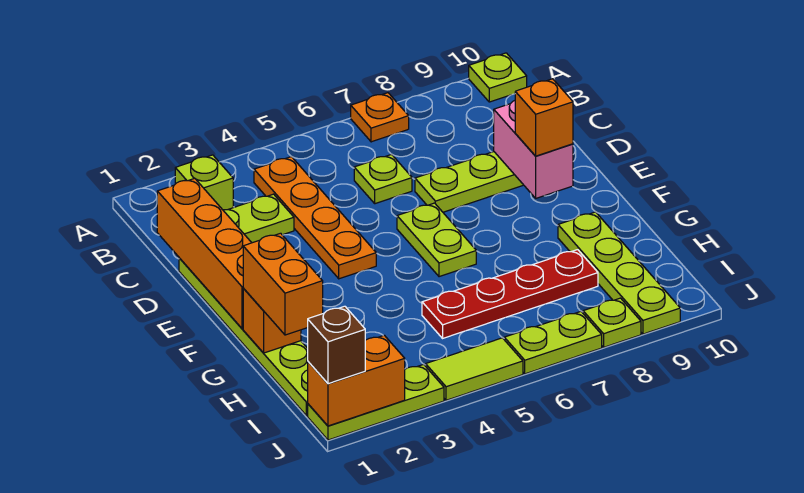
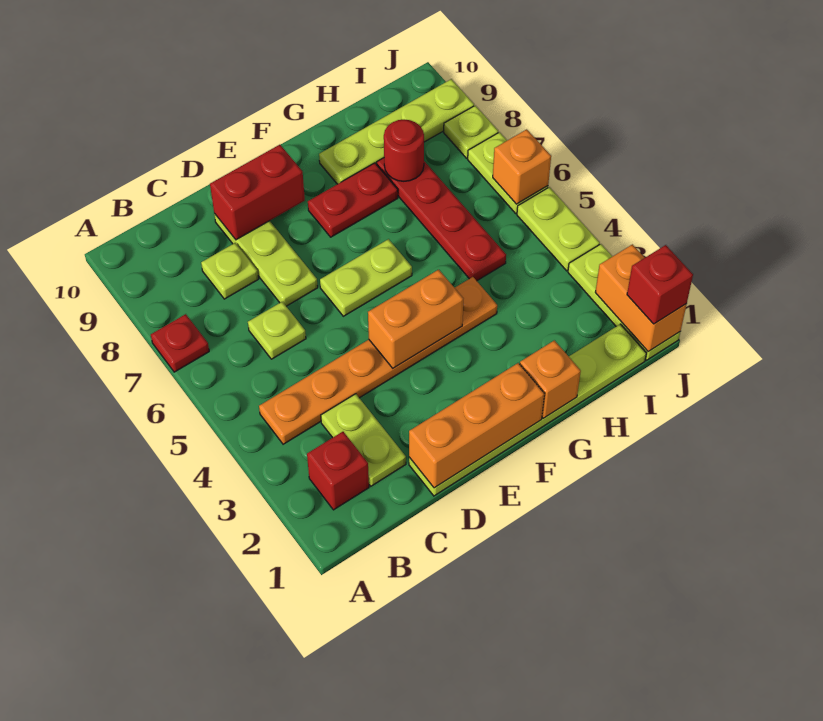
orange 1x1 plate [351,93,409,142] -> red 1x1 plate [151,314,209,372]
lime 1x1 plate [469,53,527,102] -> lime 1x1 plate moved to [201,243,258,299]
lime 1x1 brick [175,155,233,210] -> red 1x1 brick [307,432,369,510]
orange 1x4 plate [254,157,376,279] -> orange 1x6 plate [259,277,497,444]
orange 1x4 brick [157,178,252,329] -> orange 1x3 brick [409,363,544,488]
pink 1x2 brick [494,101,573,198] -> red 1x2 brick [210,145,305,240]
orange 1x1 brick [515,79,573,156] -> orange 1x1 brick moved to [493,129,551,204]
none -> red 1x2 plate [308,163,398,237]
orange 1x2 brick [243,233,323,335] -> orange 1x2 brick moved to [368,270,463,368]
none -> red 1x1 round brick [384,119,424,181]
brown 1x1 brick [308,306,365,384] -> red 1x1 brick [627,245,693,324]
lime 1x2 tile [426,338,523,400] -> lime 1x2 plate [517,187,600,271]

